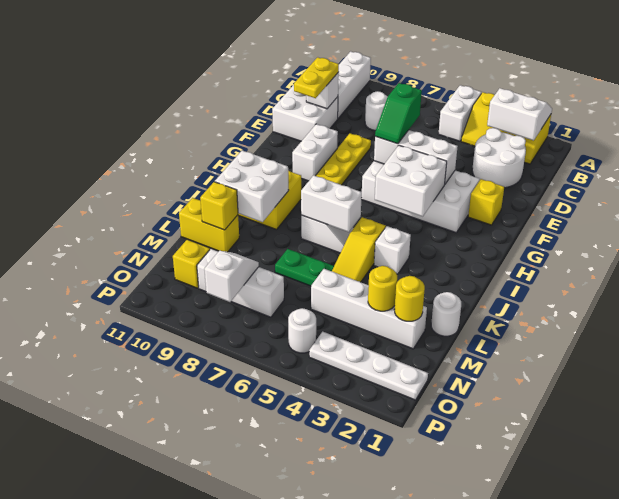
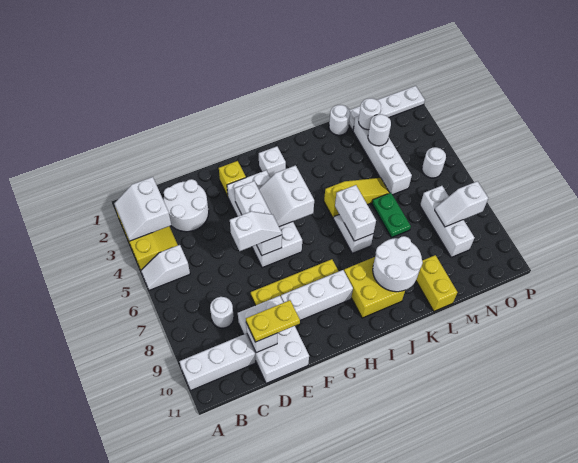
white 1x2 brick [439,85,481,141] -> white 1x2 slope [141,245,190,290]
white 2x2 brick [272,85,338,141] -> white 2x3 brick [238,296,309,383]
green 1x2 slope [375,83,422,144] -> white 1x2 slope [230,211,282,251]
white 1x2 brick [292,124,338,181] -> white 1x3 brick [281,270,353,320]
white 2x2 brick [375,145,447,217] -> white 2x2 slope [259,165,314,227]
white 1x1 brick [374,226,411,274] -> white 1x1 brick moved to [259,146,286,178]
white 2x2 brick [215,150,289,222] -> white 2x2 round brick [373,236,423,292]
yellow 1x1 brick [200,182,238,230] -> none
yellow 1x1 round brick [394,276,425,321] -> white 1x1 round brick [359,98,381,130]
yellow 1x1 round brick [368,266,397,311] -> white 1x1 round brick [368,114,391,146]
yellow 1x1 brick [173,240,210,288] -> none
white 1x4 plate [309,332,428,400] -> white 1x4 plate turned to [349,86,425,131]

